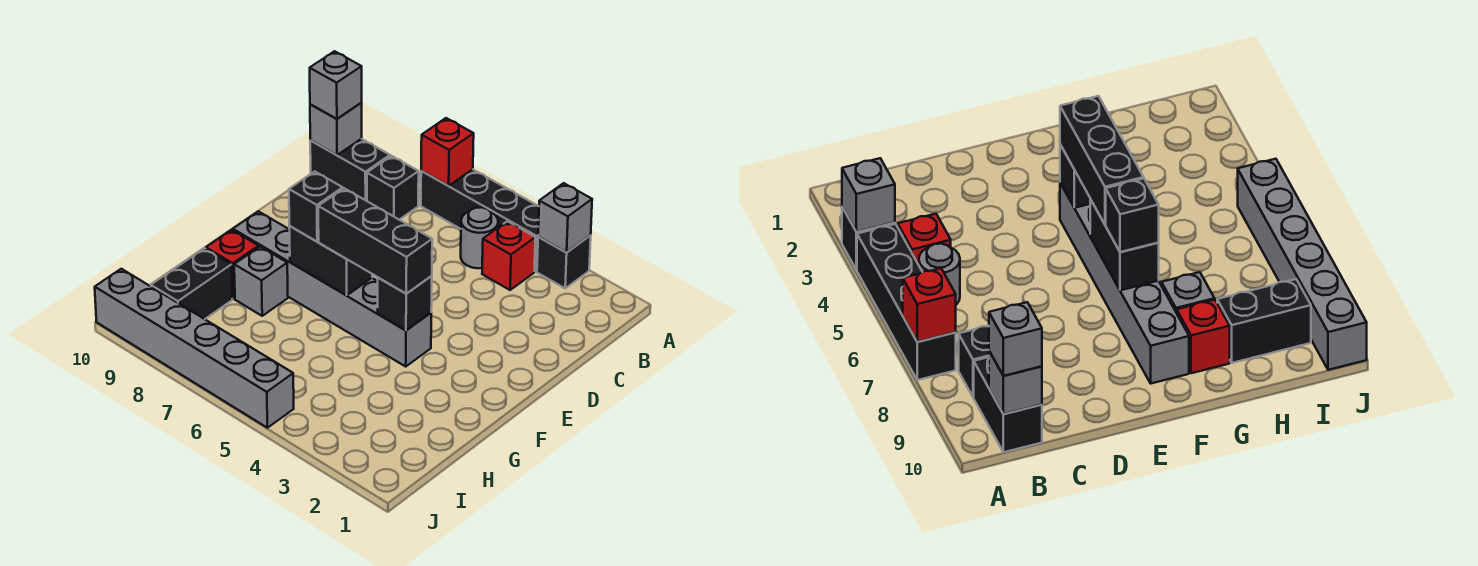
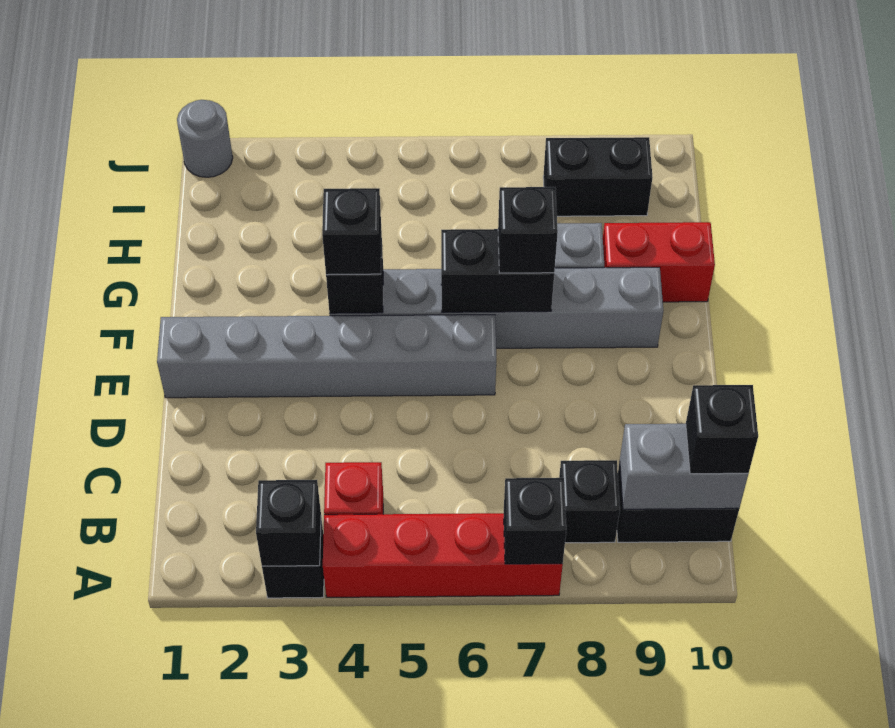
grey 1x1 brick [538,183,592,253] -> black 1x1 brick [256,480,321,566]
black 1x4 brick [421,169,539,271] -> red 1x4 brick [323,513,563,597]
red 1x1 brick [421,118,474,186] -> black 1x1 brick [504,478,566,564]
grey 1x1 round brick [461,207,498,268] -> grey 1x1 round brick moved to [177,100,233,177]
grey 1x1 brick [310,103,362,155] -> grey 1x2 brick [620,424,748,509]
grey 1x1 brick [310,51,362,119] -> black 1x1 brick [686,385,758,474]
black 1x3 brick [318,188,432,294] -> black 1x1 brick [322,188,381,275]
red 1x1 brick [206,230,259,299] -> red 1x2 brick [603,222,715,302]
black 1x2 brick [151,248,232,319] -> black 1x2 brick turned to [543,137,652,216]
grey 1x6 brick [95,269,294,428] -> grey 1x6 brick moved to [157,315,496,398]

